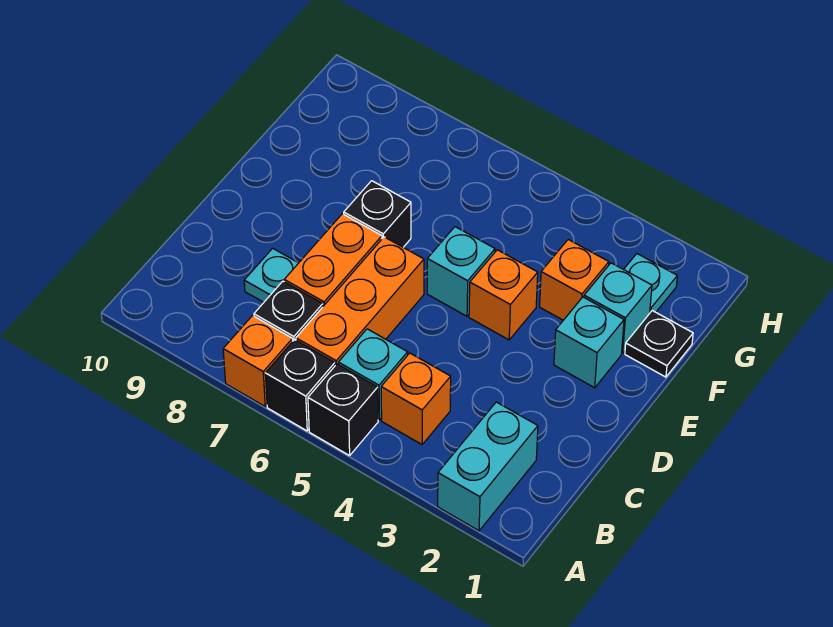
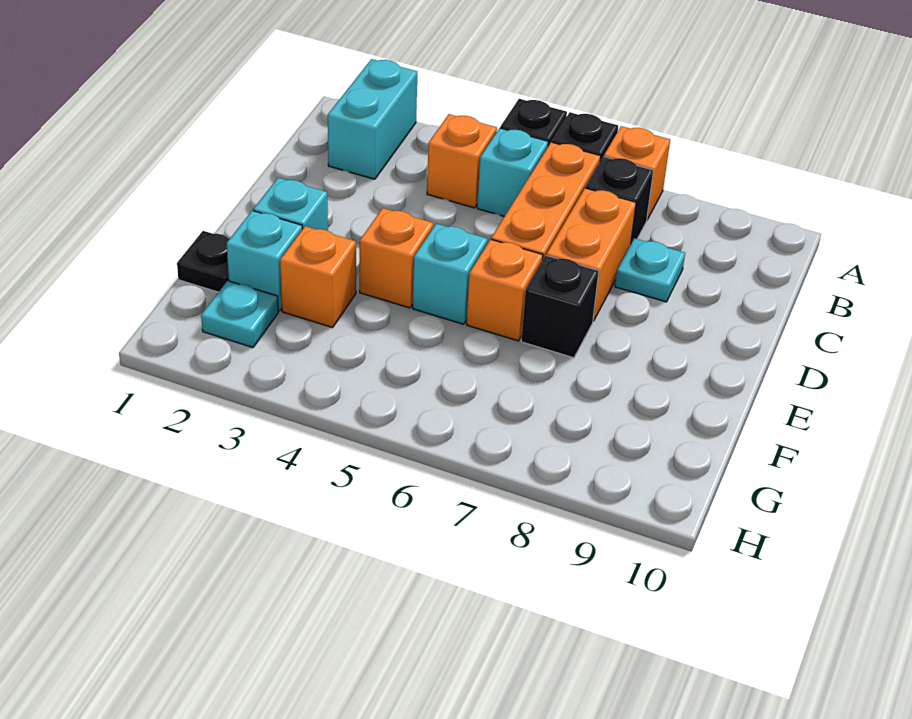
none -> orange 1x1 brick [467,239,543,341]

